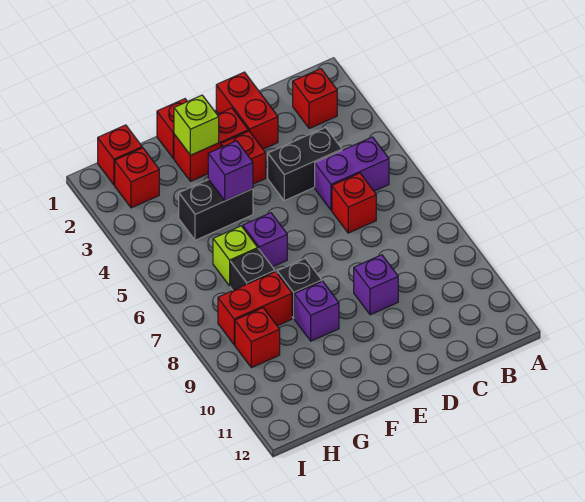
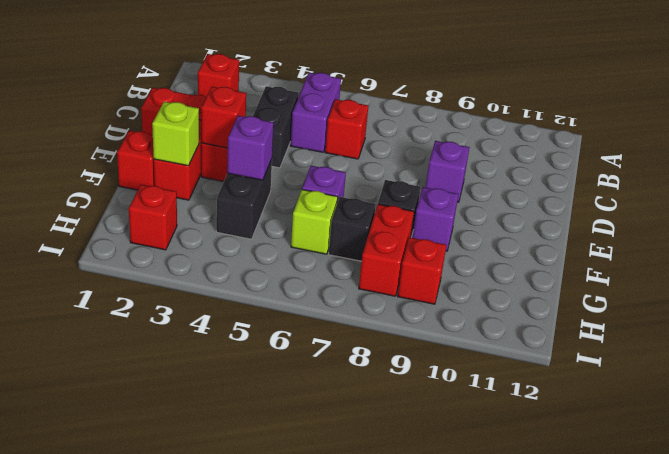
red 1x1 brick [98,125,142,185] -> red 1x1 brick moved to [201,87,246,148]

